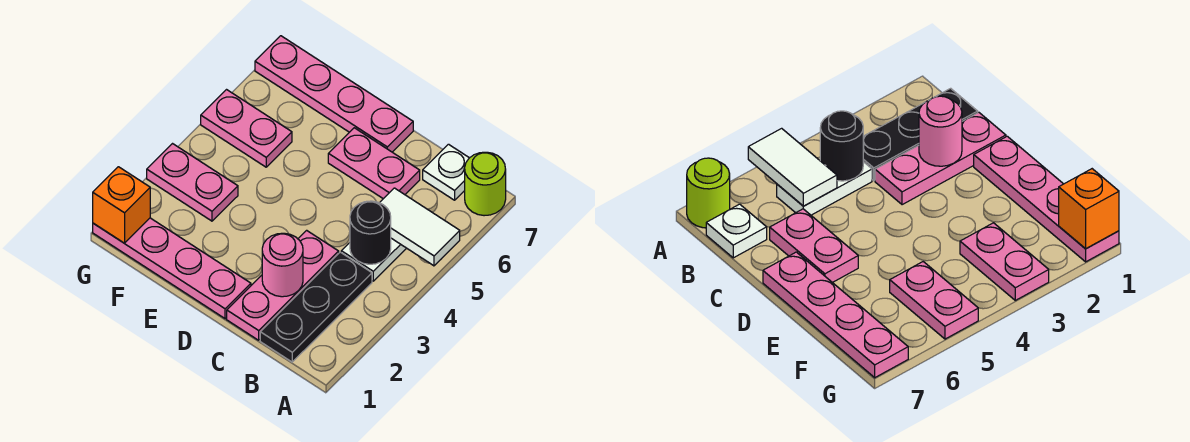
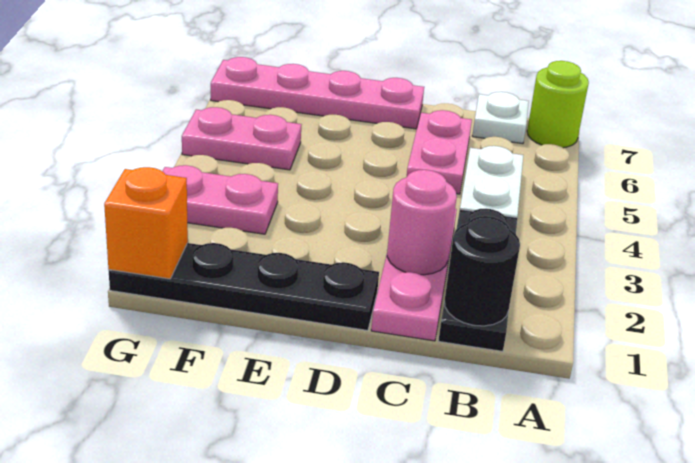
white 1x2 tile [380,188,460,266] -> none
black 1x1 round brick [350,201,391,264] -> black 1x1 round brick moved to [445,216,520,326]
pink 1x2 plate [328,128,420,199] -> pink 1x2 plate turned to [407,110,472,194]
pink 1x4 plate [93,218,251,319] -> black 1x4 plate [109,243,379,330]

